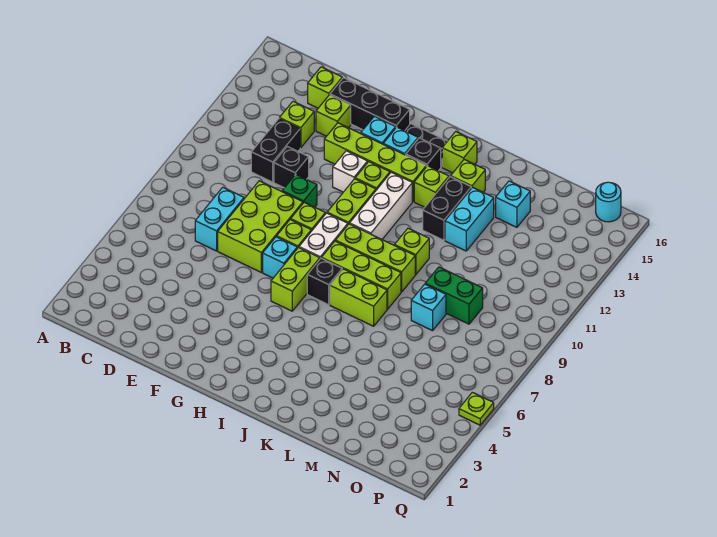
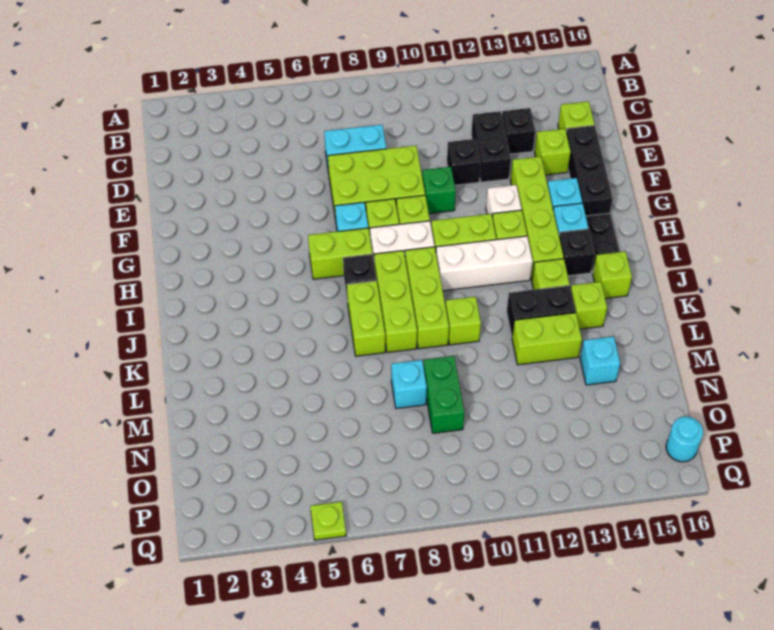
black 1x2 brick [251,119,300,182] -> black 1x2 brick turned to [471,111,511,182]
lime 1x1 brick [280,101,314,148] -> black 1x1 brick [502,108,535,154]
cyan 1x2 brick [445,187,494,251] -> lime 1x2 brick [512,313,582,365]

